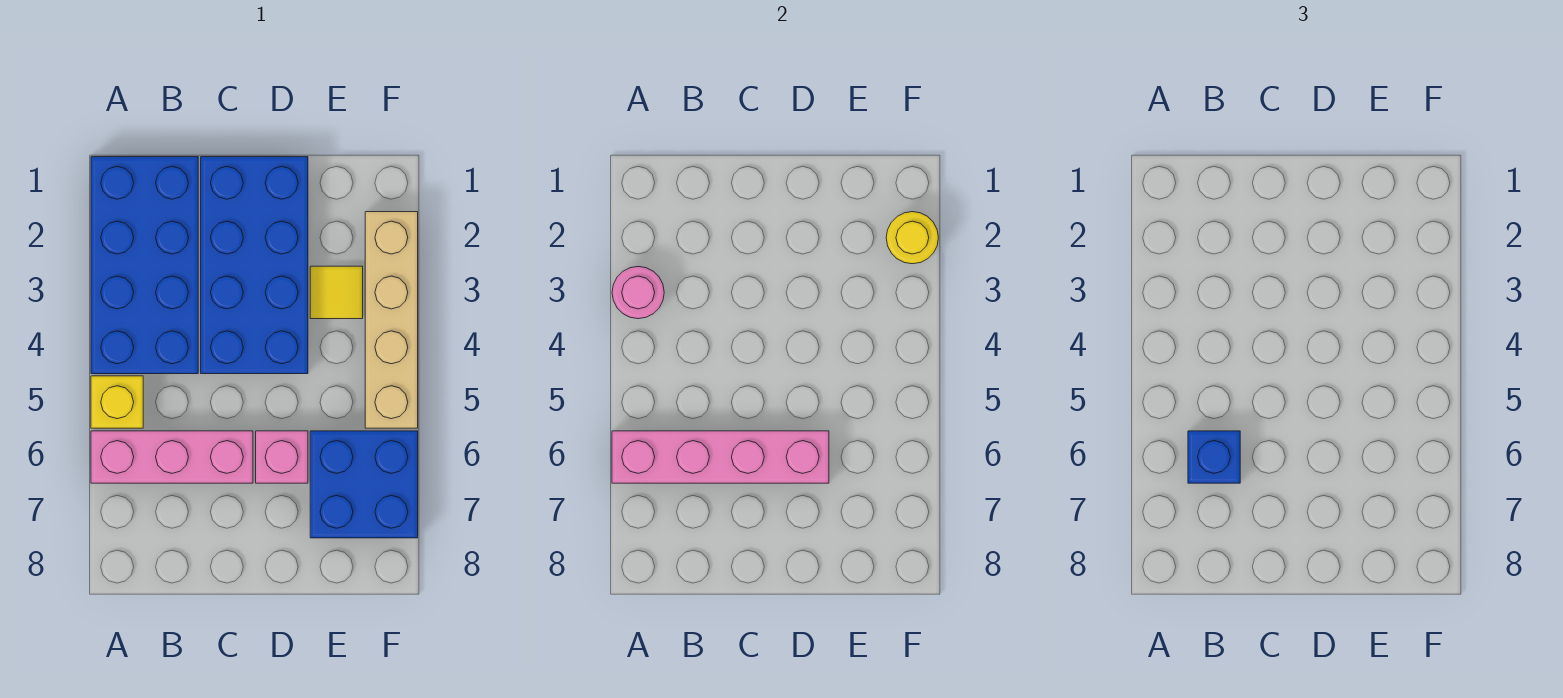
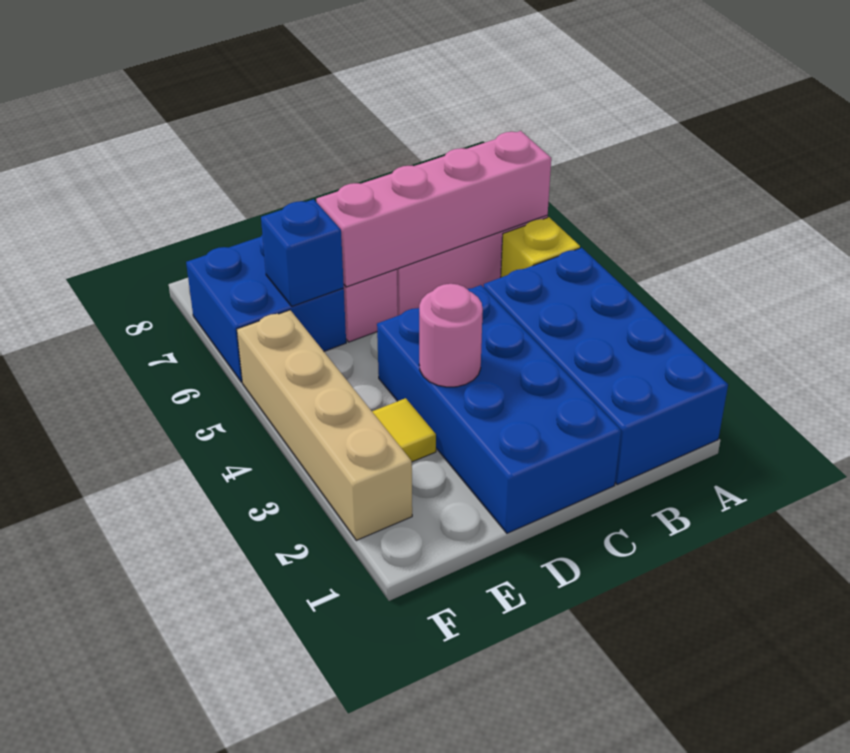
pink 1x1 round brick [612,267,664,319] -> pink 1x1 round brick moved to [419,284,483,387]
blue 1x1 brick [1188,431,1240,483] -> blue 1x1 brick moved to [261,199,344,306]
yellow 1x1 round brick [886,212,938,264] -> none

